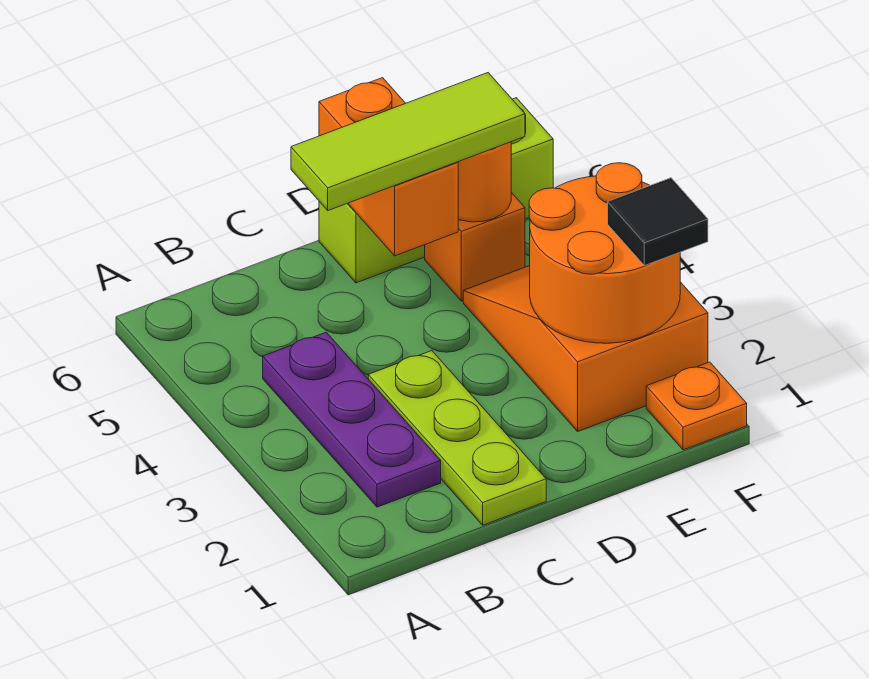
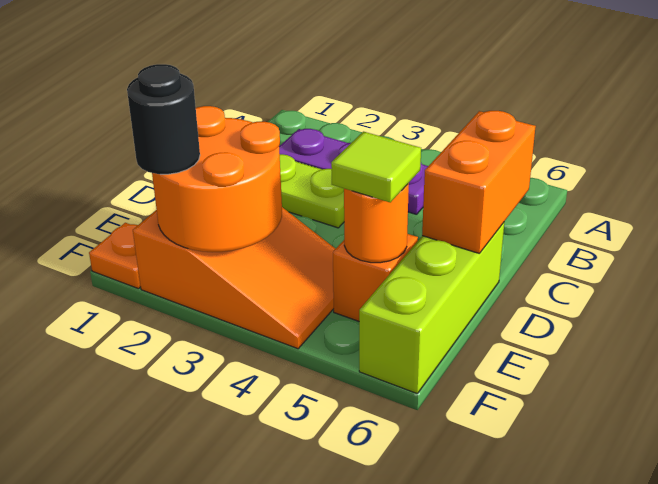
lime 1x3 tile [291,73,525,211] -> lime 1x1 tile [331,132,421,202]
orange 1x2 brick [319,78,458,256] -> orange 1x2 brick turned to [422,111,536,253]
black 1x1 tile [608,178,708,266] -> black 1x1 round brick [127,64,200,174]

